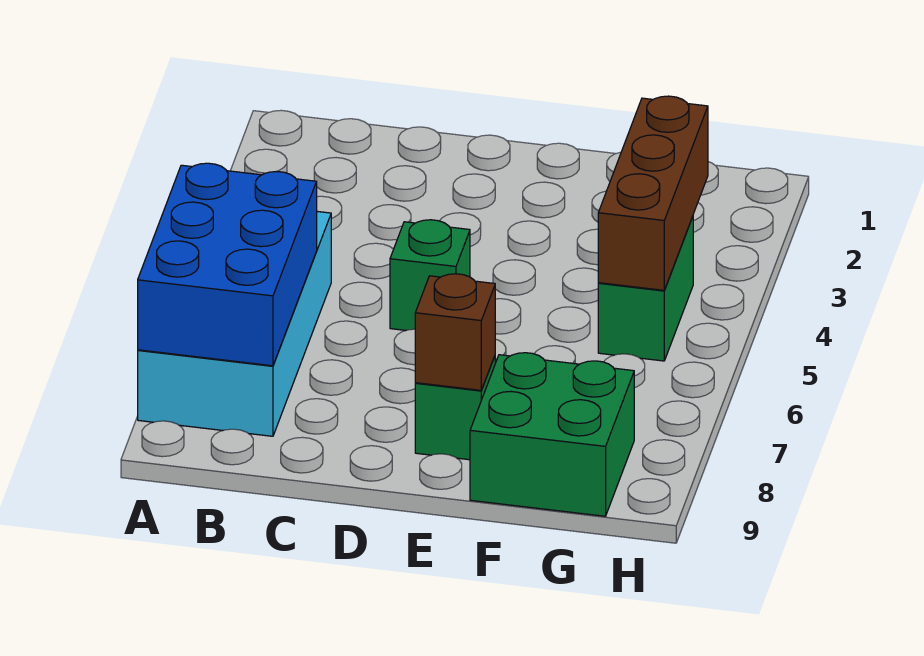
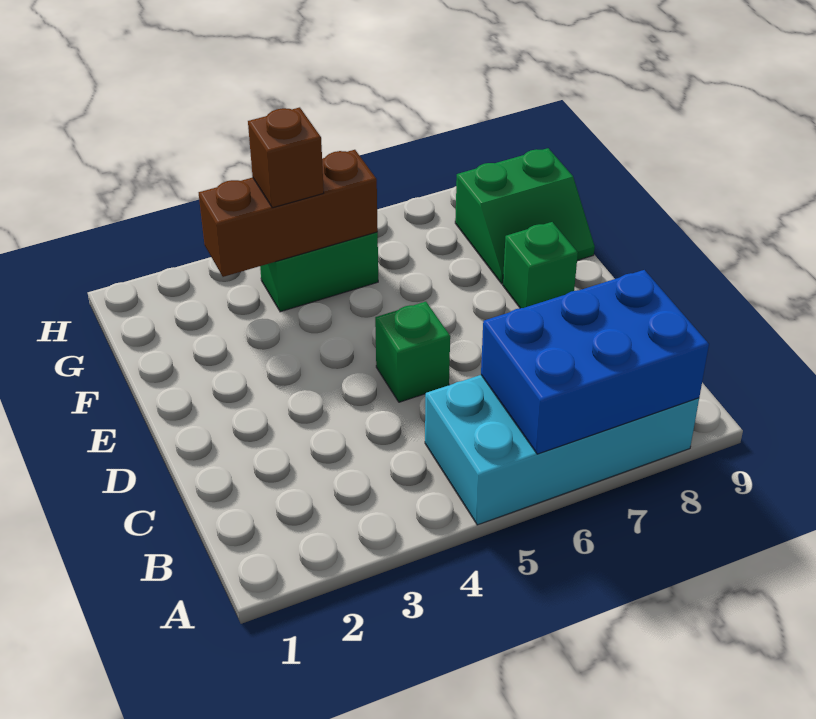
brown 1x1 brick [415,274,495,390] -> brown 1x1 brick moved to [248,107,324,208]
green 2x2 brick [470,353,634,516] -> green 2x2 slope [455,148,595,284]

